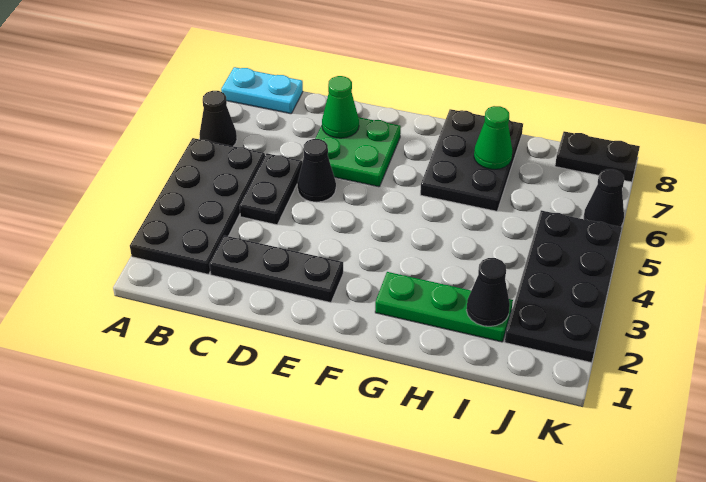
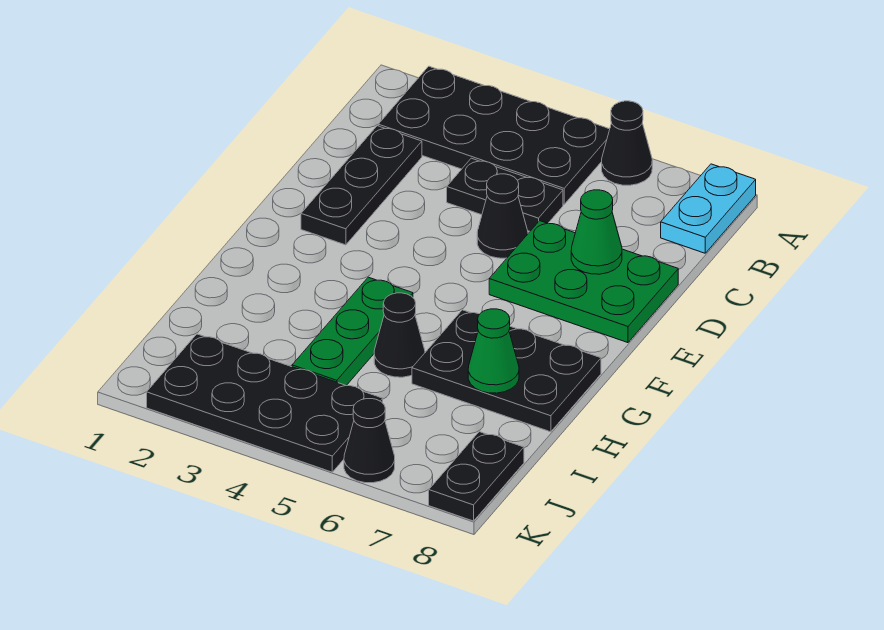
green 2x2 plate [315,117,401,187] -> green 2x3 plate [489,221,678,343]
green 1x3 plate [375,272,513,342] -> green 1x3 plate moved to [292,277,413,386]
black 1x1 cone [466,258,510,326] -> black 1x1 cone moved to [374,293,425,377]

